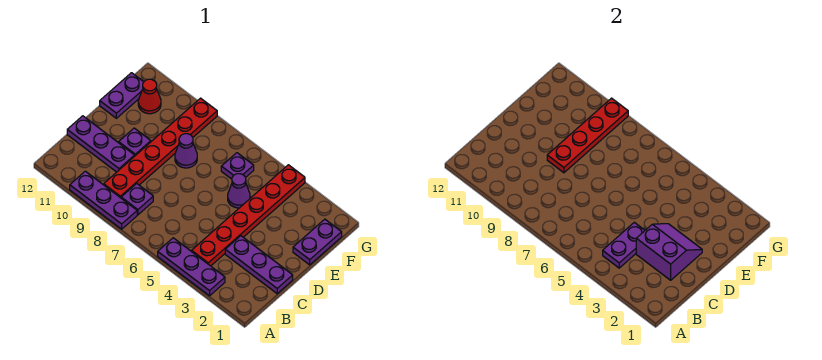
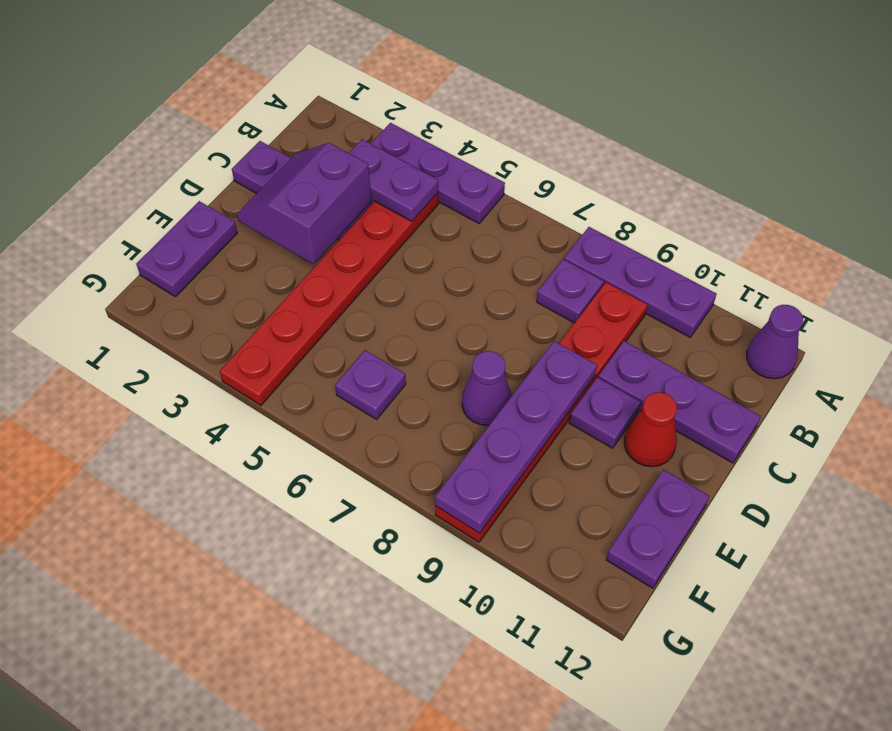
purple 1x2 plate [603,222,645,268] -> purple 1x2 plate turned to [349,139,438,221]
purple 2x2 slope [636,224,702,280] -> purple 2x2 slope turned to [237,143,371,264]
red 1x4 plate [547,98,628,173] -> purple 1x4 plate [435,341,597,533]
purple 1x1 cone [228,174,250,208] -> purple 1x1 cone moved to [747,305,803,379]
red 1x1 cone [138,79,161,114] -> red 1x1 cone moved to [624,392,677,467]

